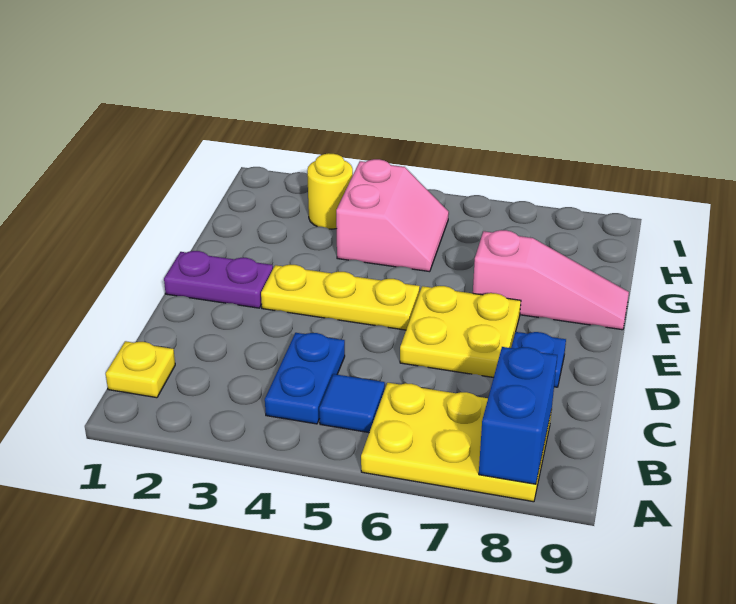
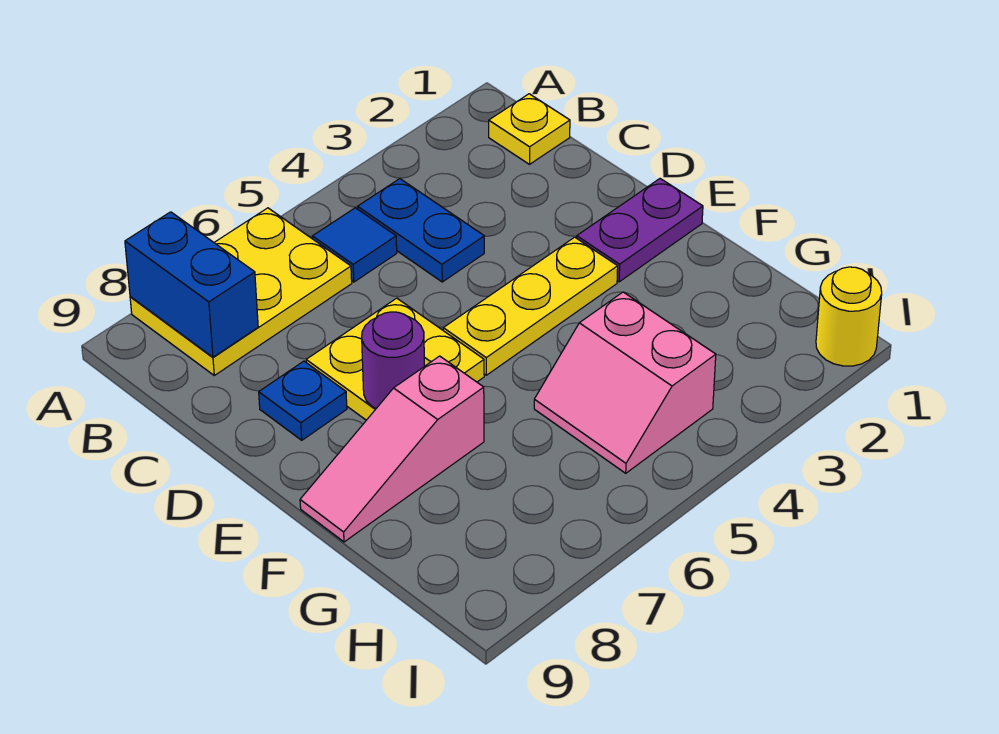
none -> purple 1x1 round brick [362,312,425,408]
yellow 1x1 round brick [307,153,353,229] -> yellow 1x1 round brick moved to [816,267,882,366]

